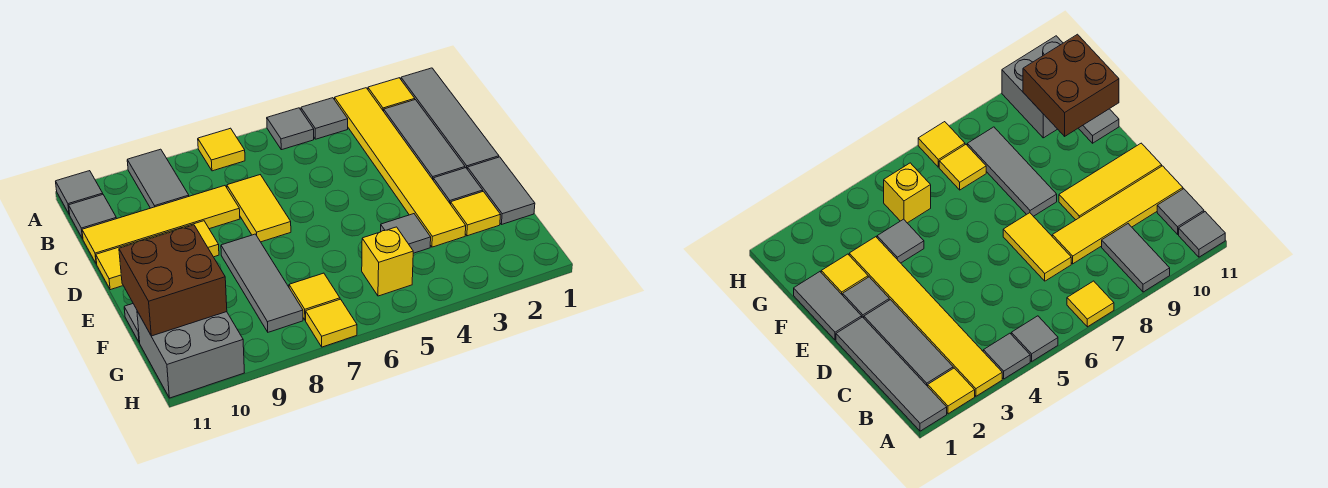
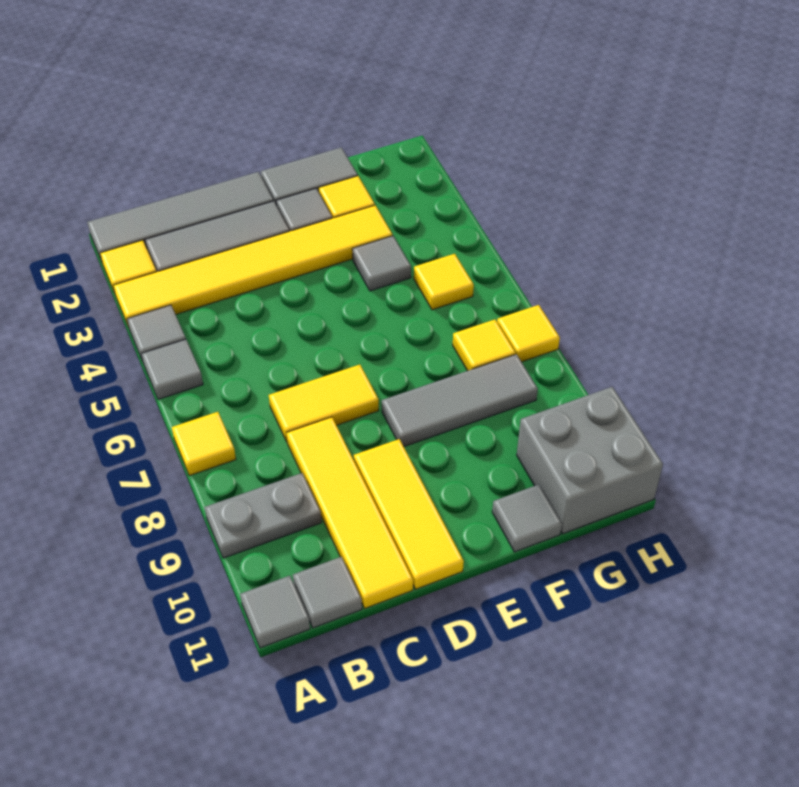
grey 1x2 tile [127,149,189,208] -> grey 1x2 plate [204,473,322,558]
brown 2x2 brick [119,225,227,336] -> none
yellow 1x1 brick [362,227,413,296] -> yellow 1x1 tile [414,254,474,310]

